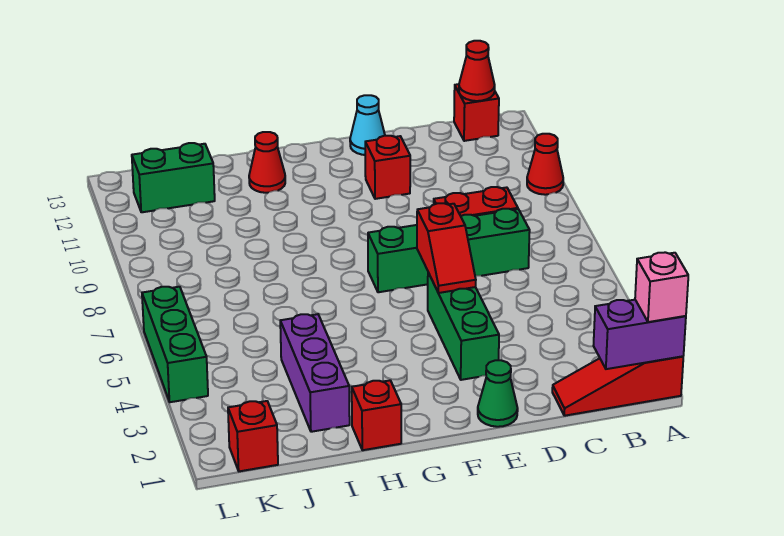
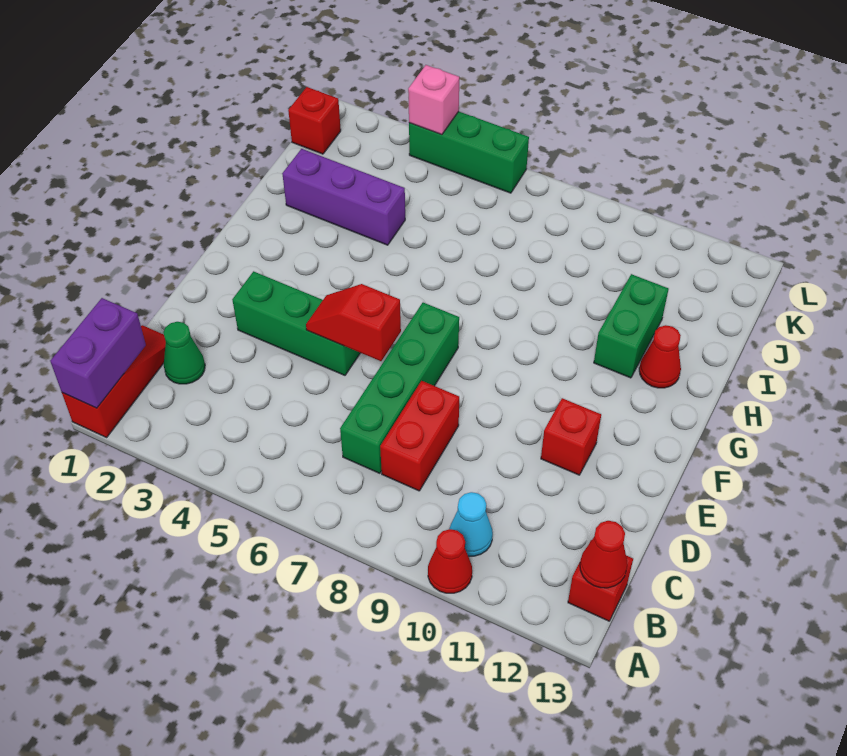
pink 1x1 brick [635,252,688,322] -> pink 1x1 brick moved to [408,65,459,135]
green 1x1 cone [478,360,518,427] -> green 1x1 cone moved to [163,322,205,384]
cyan 1x1 cone [350,95,385,155] -> cyan 1x1 cone moved to [449,492,493,556]
red 1x1 brick [352,380,401,450] -> none
green 1x2 brick [132,143,215,212] -> green 1x2 brick moved to [594,274,668,378]

